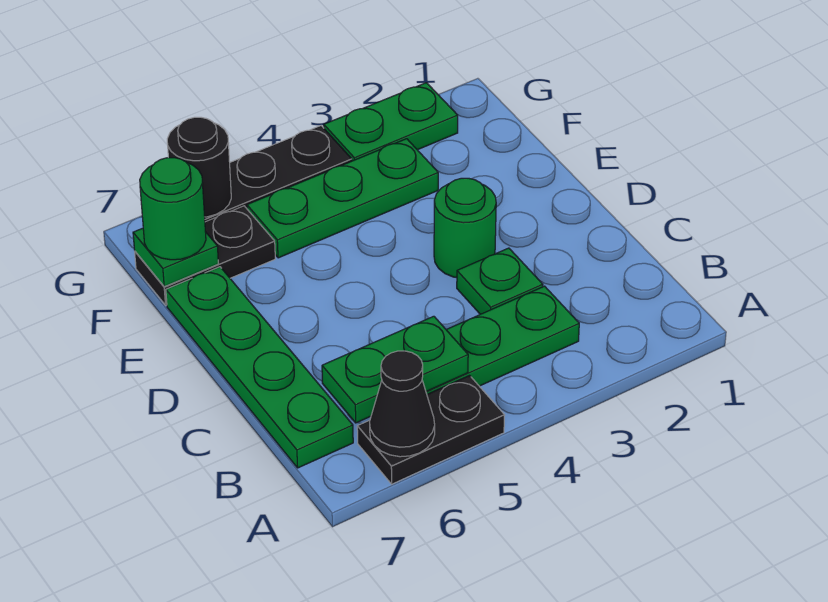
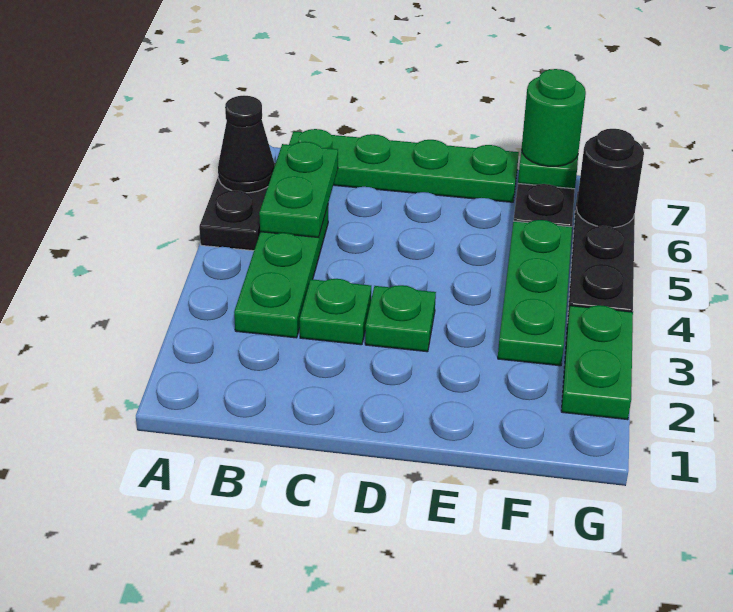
green 1x1 round brick [434,178,496,278] -> green 1x1 plate [365,285,436,352]

